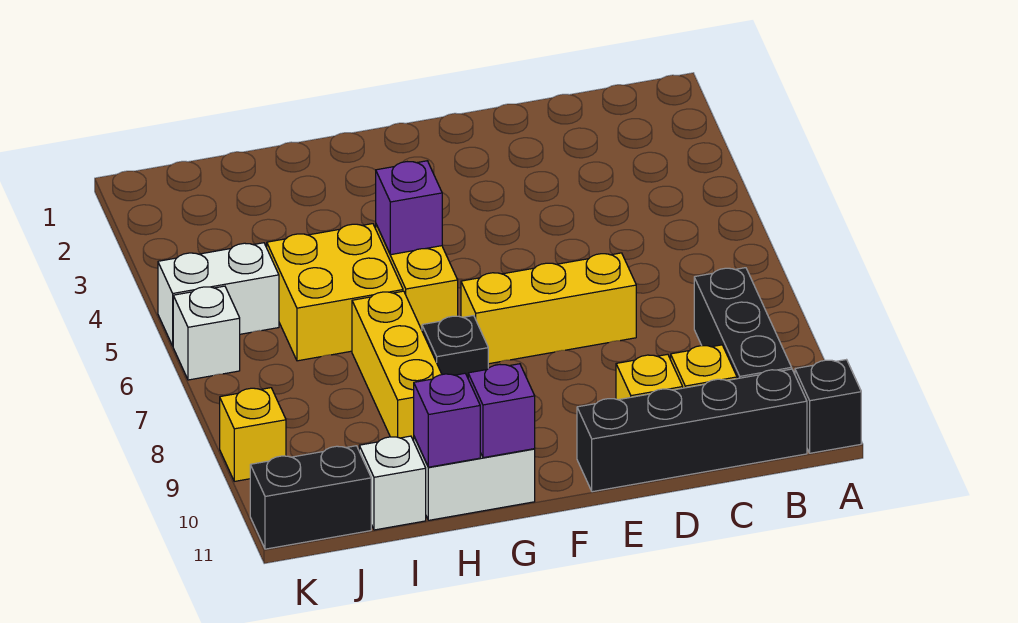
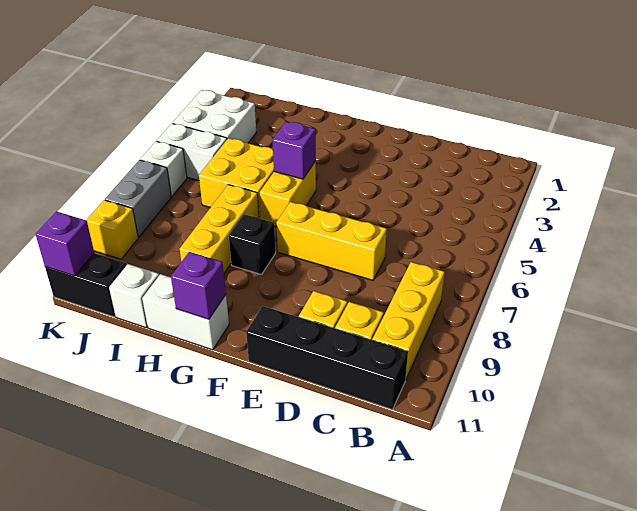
black 1x1 brick [795,360,861,453] -> none
black 1x3 brick [694,268,792,379] -> yellow 1x3 brick [372,262,445,380]
purple 1x1 brick [414,373,480,467] -> purple 1x1 brick moved to [36,212,94,276]
none -> white 2x2 brick [173,90,256,143]
none -> grey 1x2 brick [105,160,171,237]

